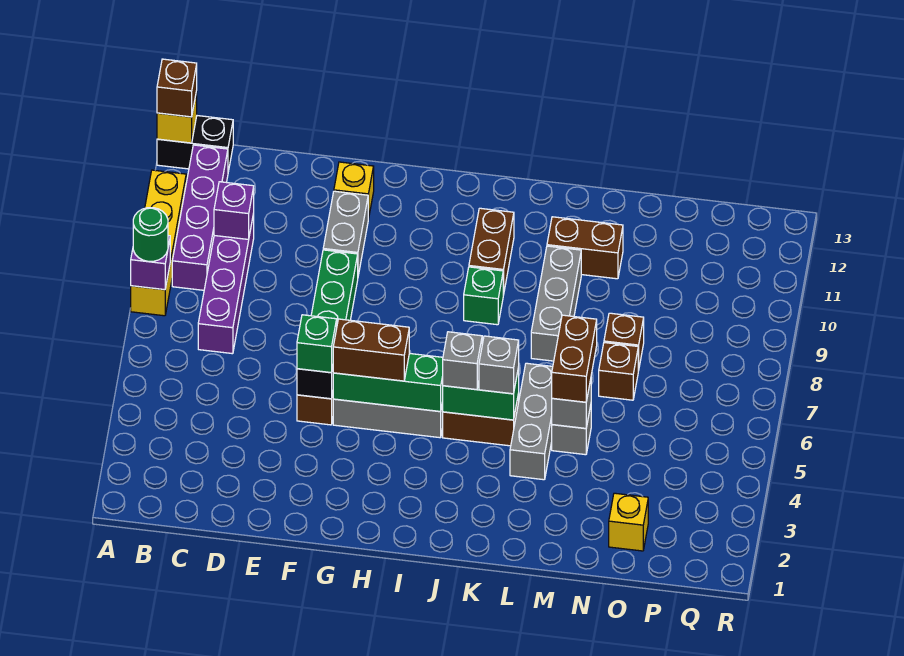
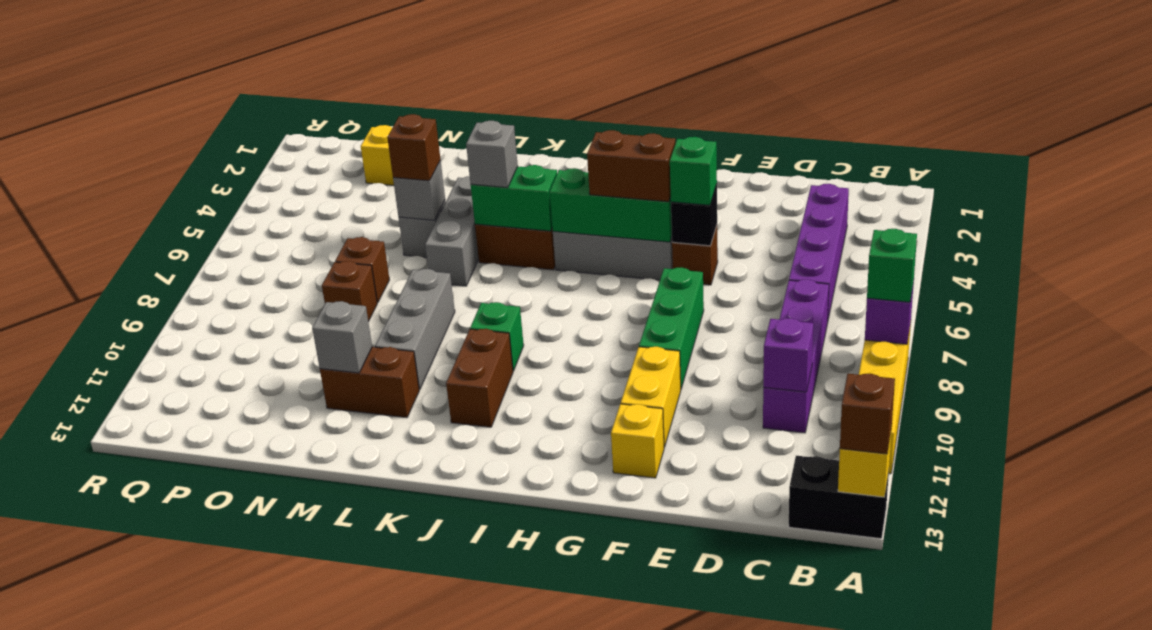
green 1x1 round brick [133,208,168,261] -> green 1x1 brick [867,229,917,302]
purple 1x4 brick [172,145,228,290] -> purple 1x4 brick moved to [789,184,849,319]
grey 1x2 brick [323,191,368,275] -> yellow 1x2 brick [621,347,681,447]
grey 1x1 brick [443,332,482,390] -> grey 1x1 brick moved to [312,301,372,373]
brown 1x2 brick [552,315,597,402] -> brown 1x1 brick [387,114,441,181]

